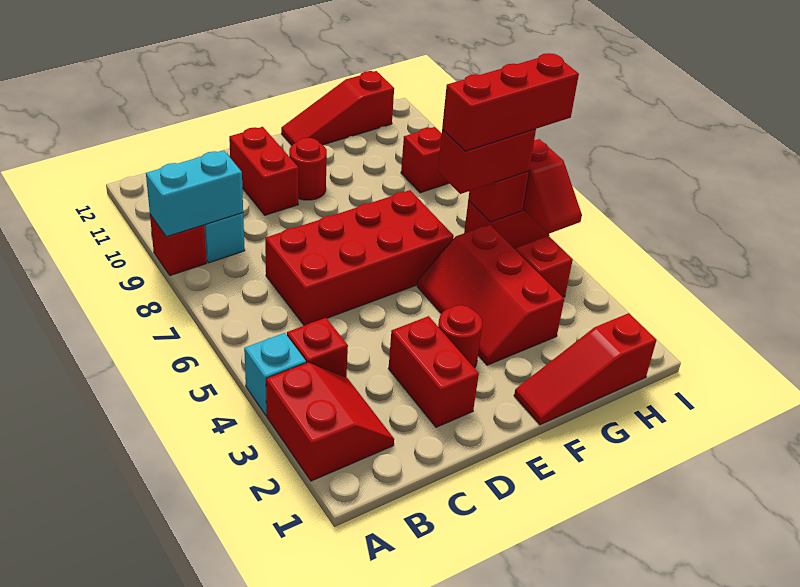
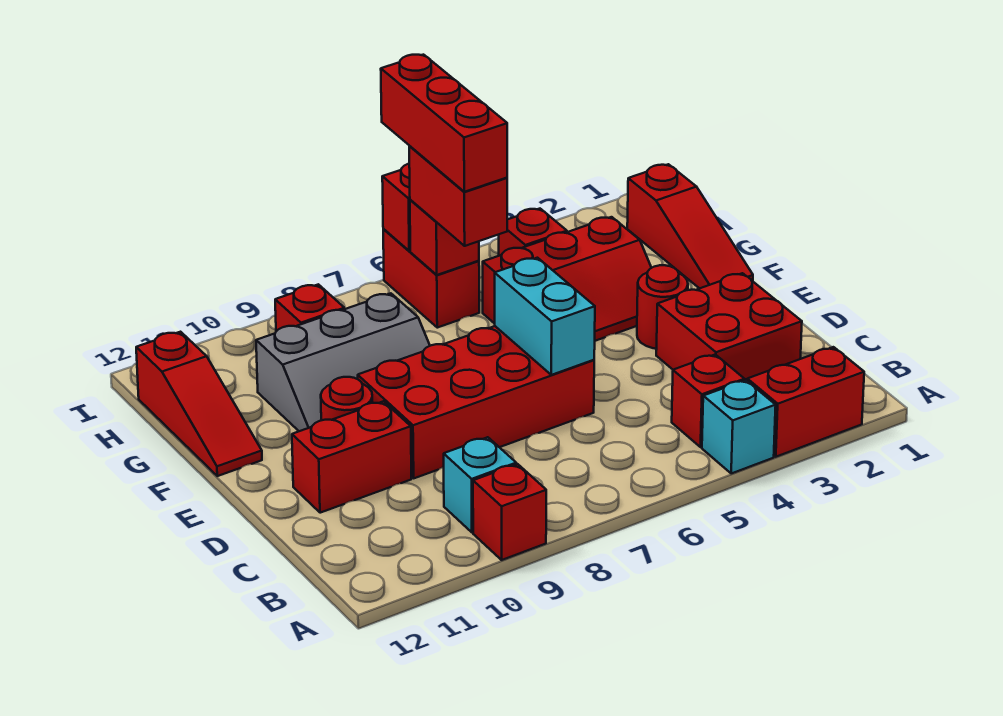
cyan 1x2 brick [146,150,243,237] -> cyan 1x2 brick moved to [495,258,595,375]
red 2x4 brick [265,190,454,326] -> red 2x4 brick turned to [358,326,594,478]
red 1x2 brick [389,316,479,427] -> red 2x2 brick [656,273,802,380]
none -> grey 2x3 slope [256,293,430,431]

